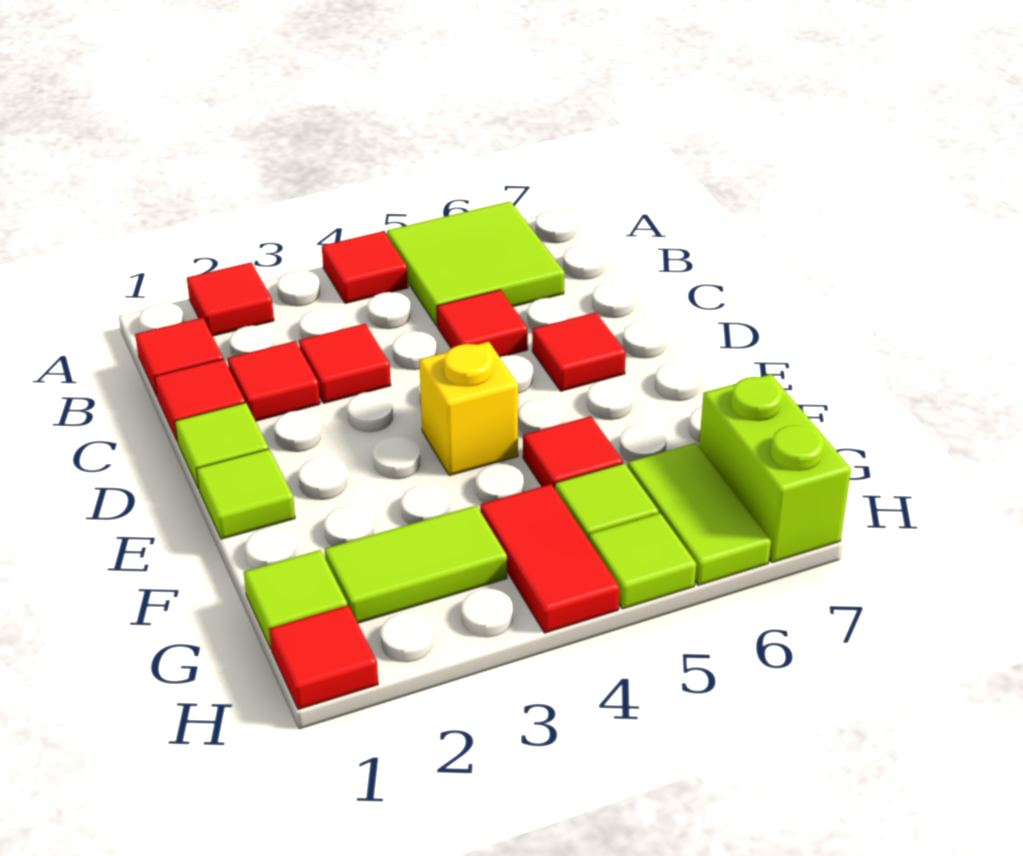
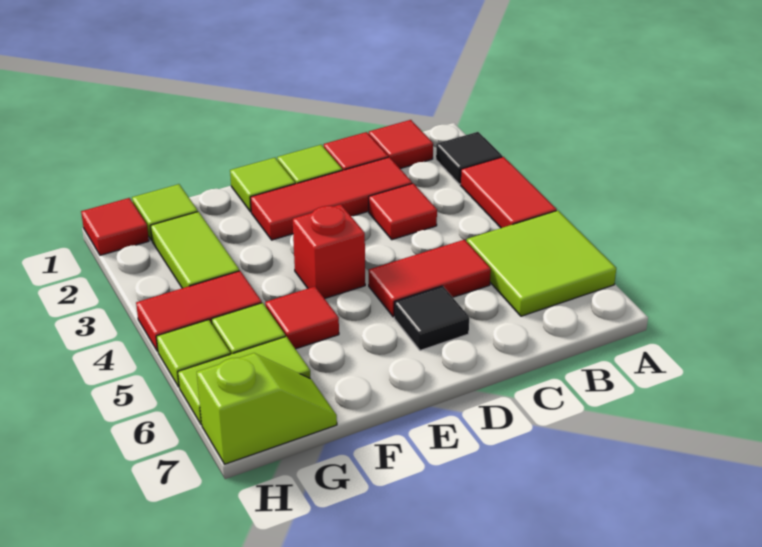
red 1x1 tile [187,262,274,336] -> black 1x1 tile [436,132,502,184]
red 1x1 tile [322,231,408,303] -> red 1x2 tile [461,157,557,228]
red 1x1 tile [228,341,320,421] -> red 1x3 tile [250,157,412,240]
red 1x1 tile [437,290,528,357] -> red 1x2 tile [369,240,491,317]
red 1x1 tile [532,312,626,391] -> black 1x1 tile [394,286,469,350]
yellow 1x1 brick [419,342,518,476] -> red 1x1 brick [293,204,365,299]
lime 1x2 brick [699,374,851,563] -> lime 1x2 slope [197,353,337,464]

